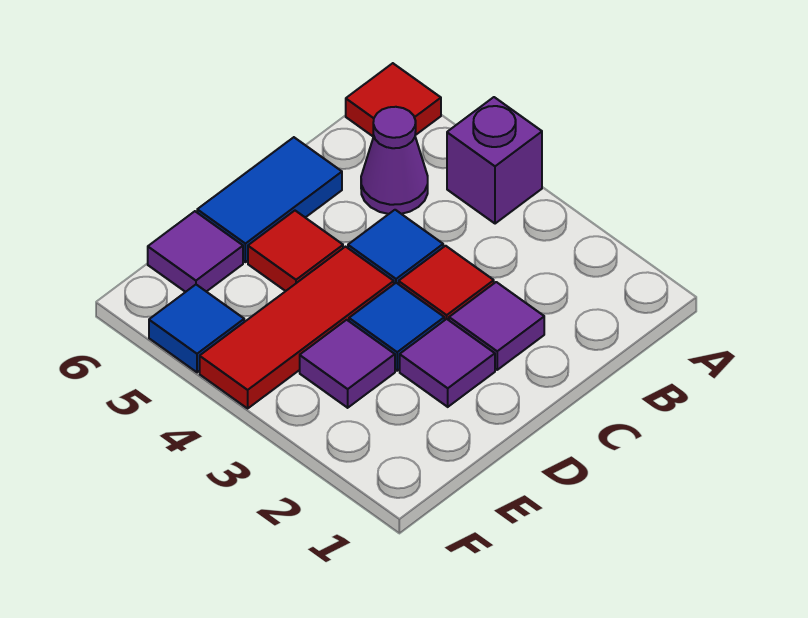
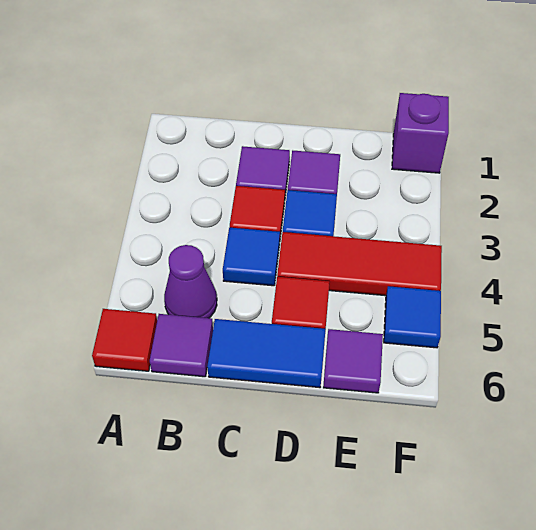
purple 1x1 brick [447,97,542,224] -> purple 1x1 brick moved to [392,93,449,173]
purple 1x1 tile [300,320,395,408] -> purple 1x1 tile moved to [150,314,213,377]

